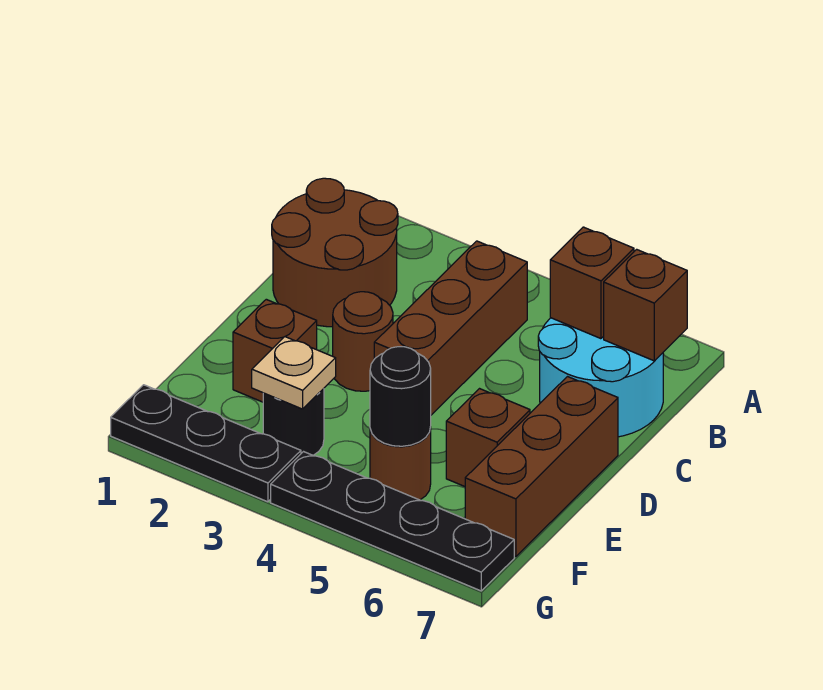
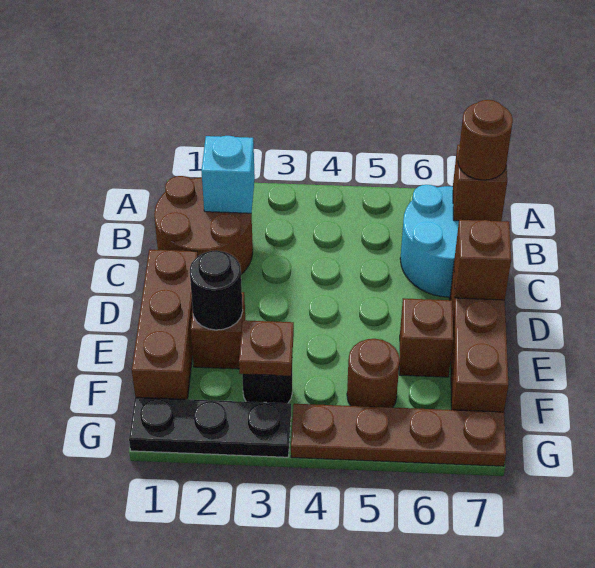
none -> cyan 1x1 brick [201,136,255,213]
brown 1x3 brick [374,241,527,415] -> brown 1x3 brick moved to [132,250,198,399]
brown 1x1 brick [550,227,634,339] -> brown 1x1 brick moved to [454,220,511,300]
brown 1x1 round brick [333,292,393,391] -> brown 1x1 round brick moved to [458,100,513,180]
tan 1x1 plate [252,337,336,409] -> brown 1x1 plate [239,320,294,376]
black 1x1 round brick [370,347,431,446] -> black 1x1 round brick moved to [190,250,243,330]
black 1x4 plate [271,452,514,591] -> brown 1x4 plate [291,404,506,466]

